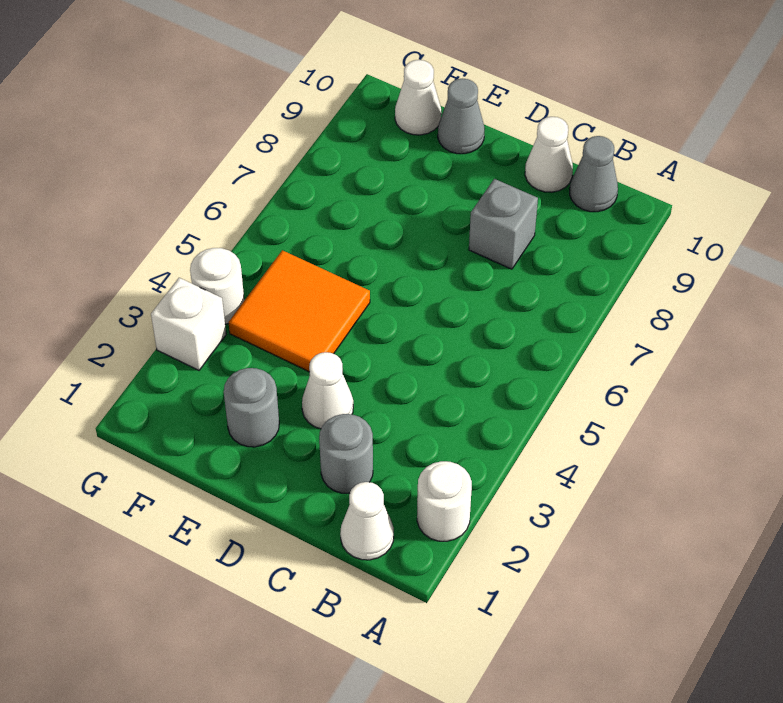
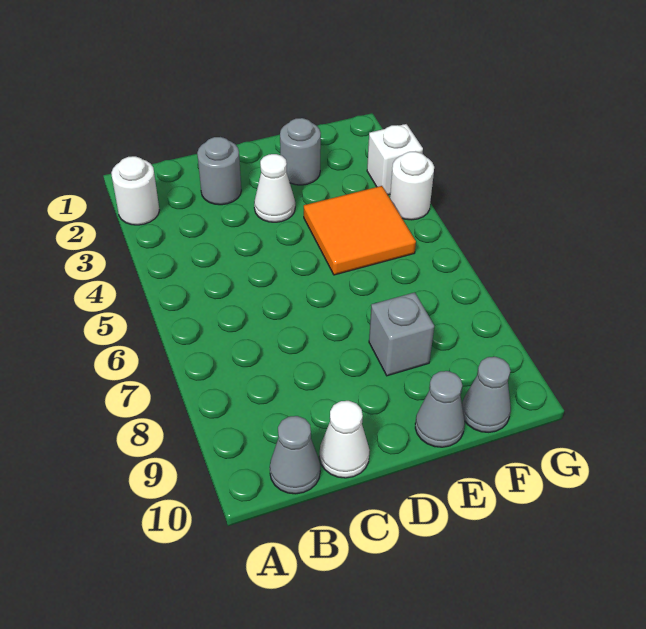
white 1x1 cone [340,482,394,560] -> none
grey 1x1 brick [469,179,538,269] -> grey 1x1 brick moved to [369,292,434,376]
white 1x1 cone [395,60,441,135] -> grey 1x1 cone [462,357,511,432]

